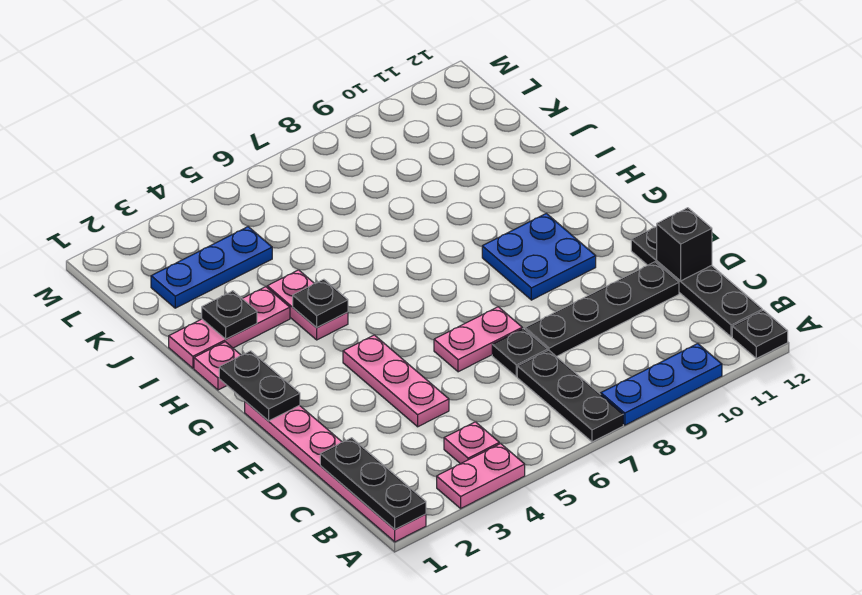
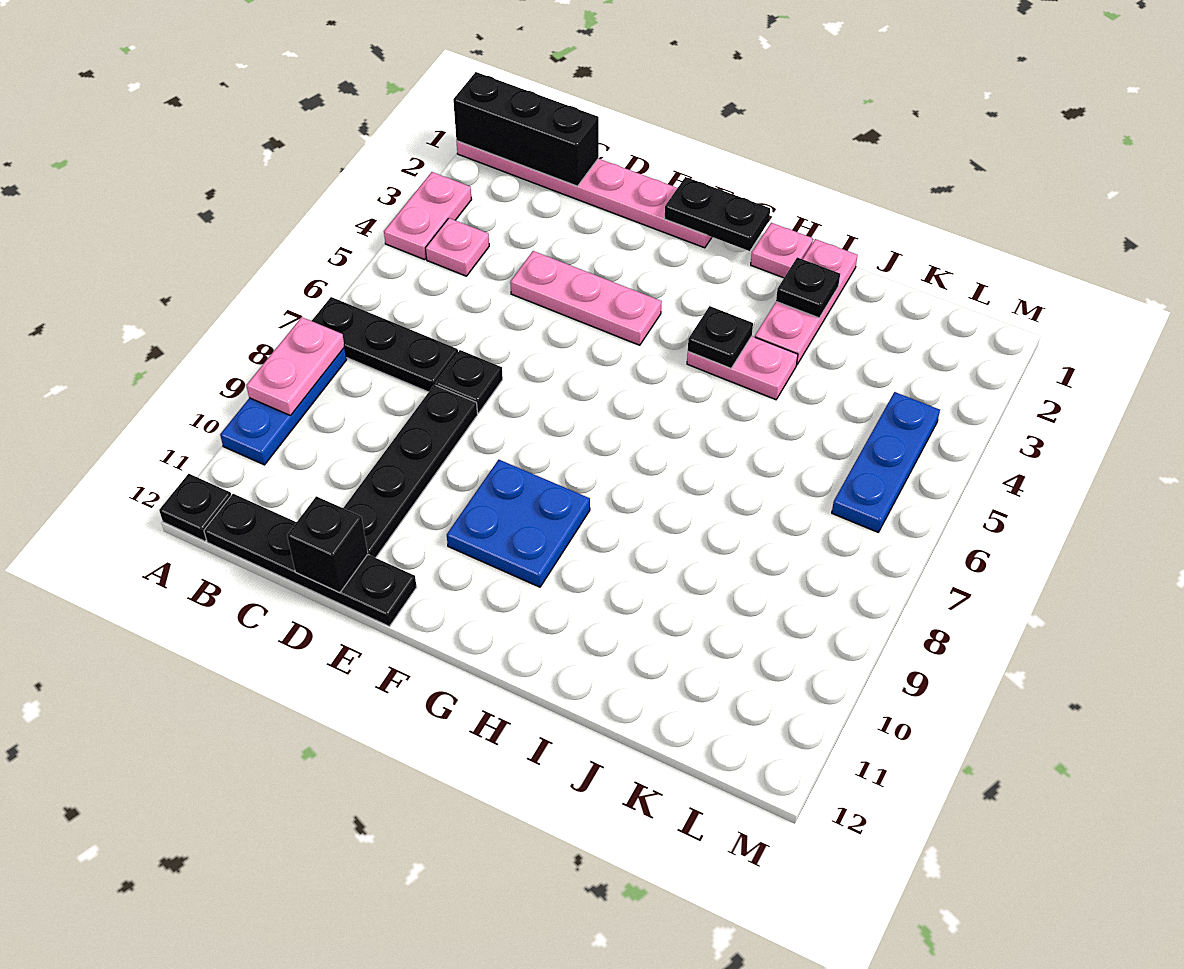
black 1x3 plate [320,438,426,529] -> black 1x3 brick [453,72,599,186]
pink 1x2 plate [434,307,522,372] -> pink 1x2 plate moved to [246,317,345,415]
blue 1x3 plate [151,227,272,308] -> blue 1x3 plate moved to [832,392,940,532]

